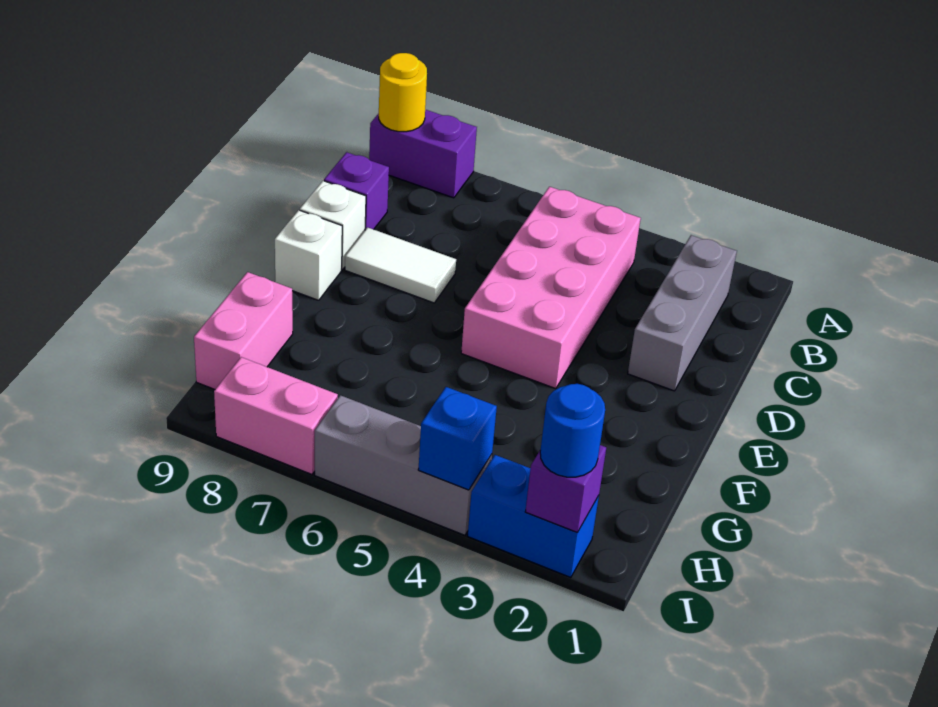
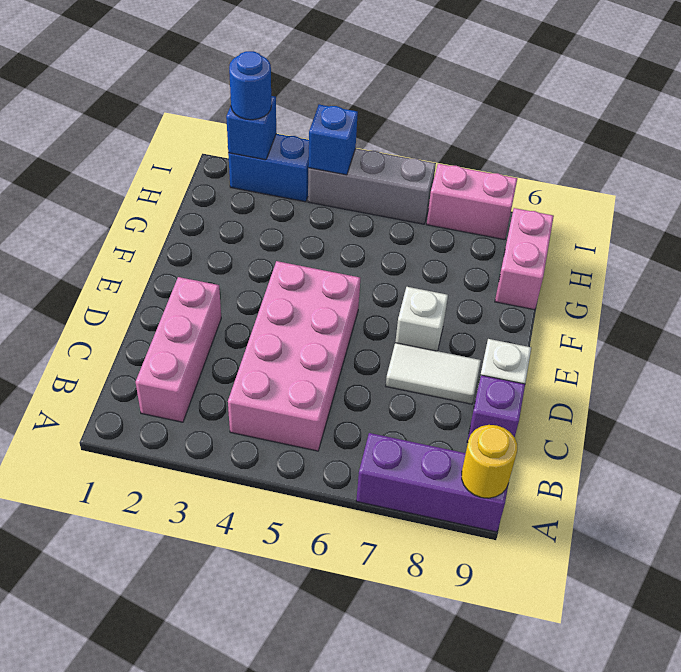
purple 1x2 brick [369,110,477,198] -> purple 1x3 brick [356,433,508,532]
grey 1x3 brick [628,235,737,391] -> pink 1x3 brick [136,277,221,422]
white 1x1 brick [275,210,342,300] -> white 1x1 brick moved to [395,287,448,351]
purple 1x1 brick [525,445,606,532] -> blue 1x1 brick [226,96,276,160]

